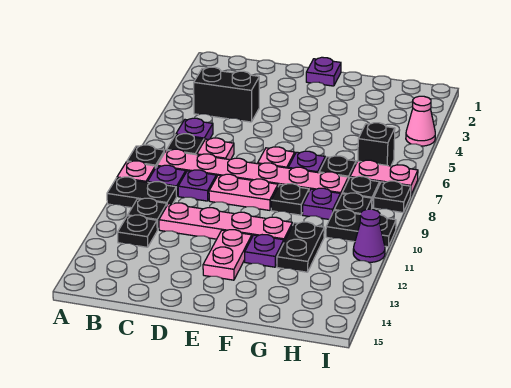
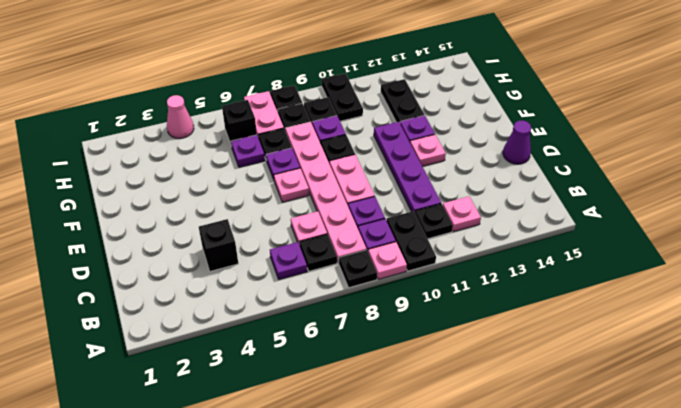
black 1x2 brick [194,67,259,122] -> black 1x1 brick [199,219,238,271]
black 1x1 plate [118,215,157,247] -> pink 1x1 plate [443,196,481,232]
pink 1x4 plate [159,203,292,241] -> purple 1x4 plate [374,122,441,212]
purple 1x1 plate [306,57,341,86] -> purple 1x1 plate moved to [231,135,265,167]
pink 1x2 plate [203,230,252,280] -> pink 1x1 plate [410,135,446,166]
black 1x2 plate [277,222,324,272] -> black 1x2 plate turned to [381,79,424,122]
purple 1x1 cone [353,209,385,262] -> purple 1x1 cone moved to [503,121,531,164]

